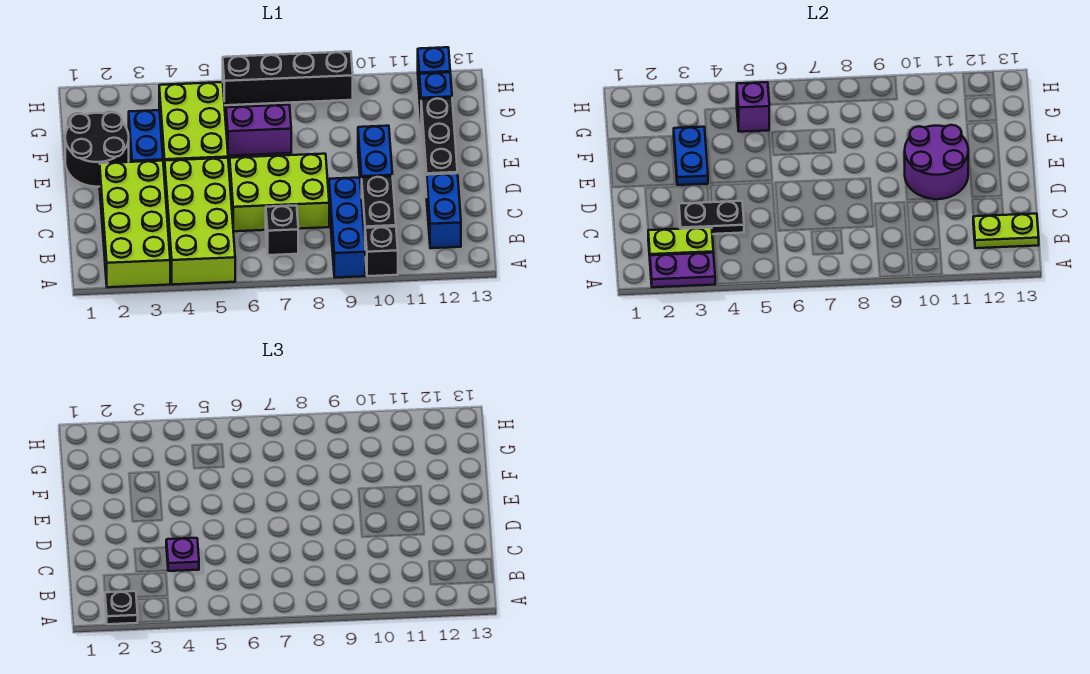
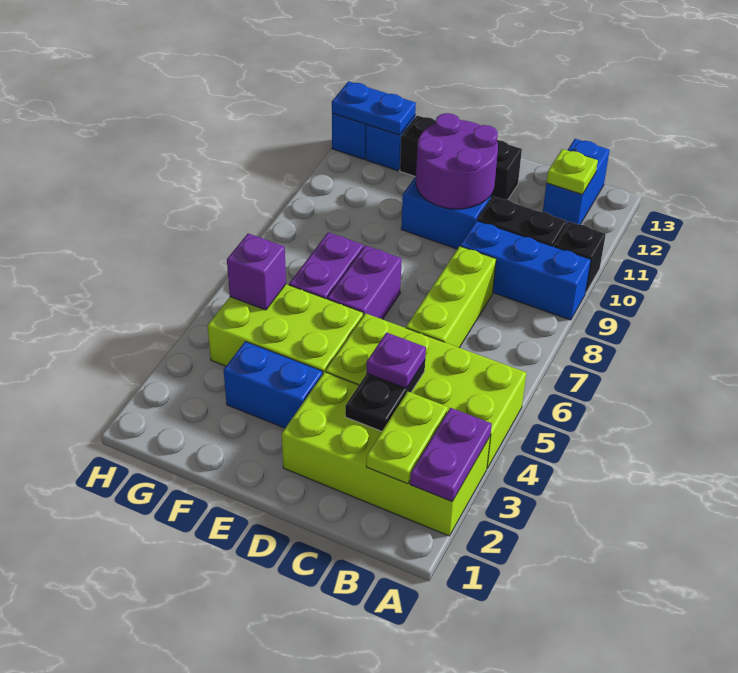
black 1x1 plate [105,591,138,624] -> none
black 1x1 brick [266,205,298,255] -> none
blue 1x2 brick [427,173,461,248] -> blue 1x2 brick turned to [543,139,610,225]
lime 1x2 plate [973,214,1039,248] -> lime 1x1 plate [547,149,598,194]
lime 2x3 brick [230,154,329,231] -> lime 1x3 brick [406,246,496,348]
black 2x2 round brick [65,112,129,187] -> none
blue 1x2 plate [674,127,708,185] -> blue 1x2 plate moved to [332,81,416,135]
none -> purple 1x2 brick [327,246,402,319]
black 1x4 brick [223,51,353,105] -> none

